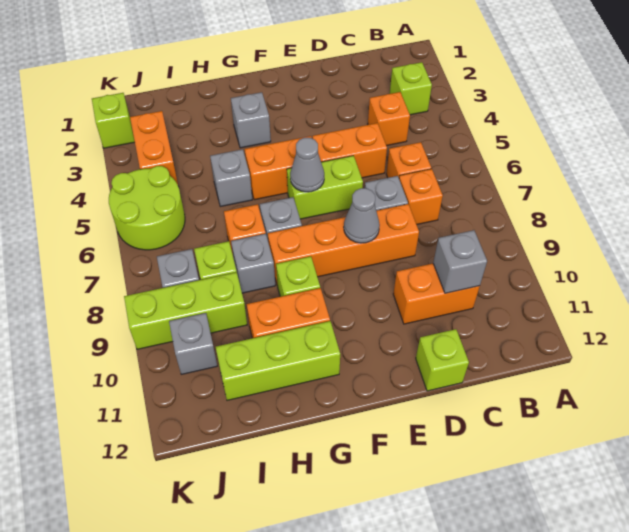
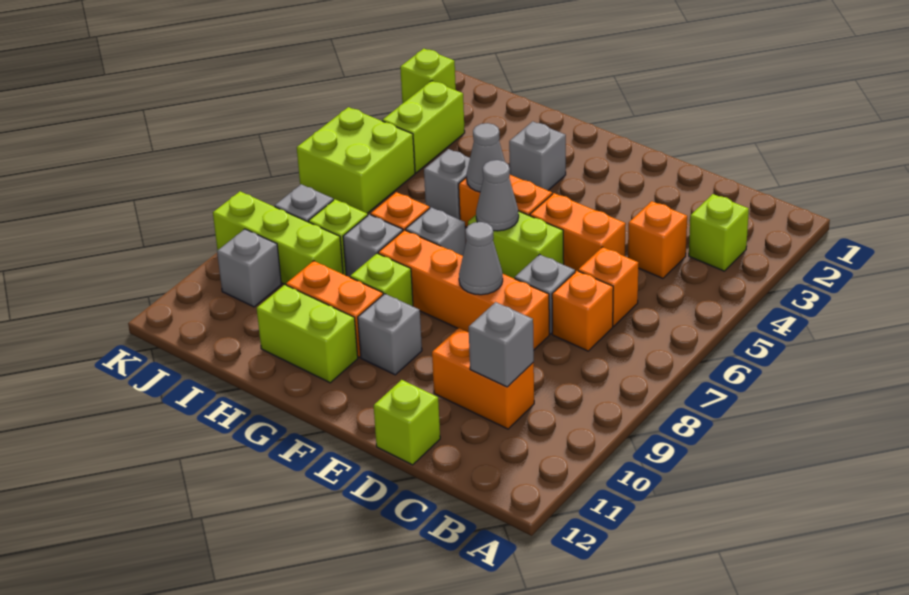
none -> grey 1x1 brick [358,294,422,375]
none -> grey 1x1 cone [467,123,505,192]
lime 1x3 brick [216,321,340,400] -> lime 1x2 brick [257,285,358,383]
orange 1x2 brick [130,111,178,185] -> lime 1x2 brick [382,81,465,173]
lime 2x2 round brick [109,166,185,250] -> lime 2x2 brick [297,107,415,213]

